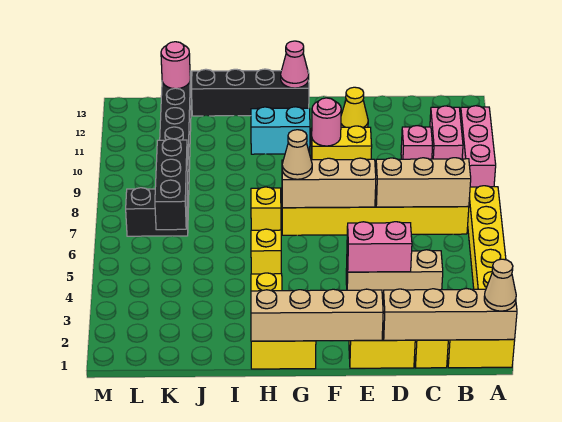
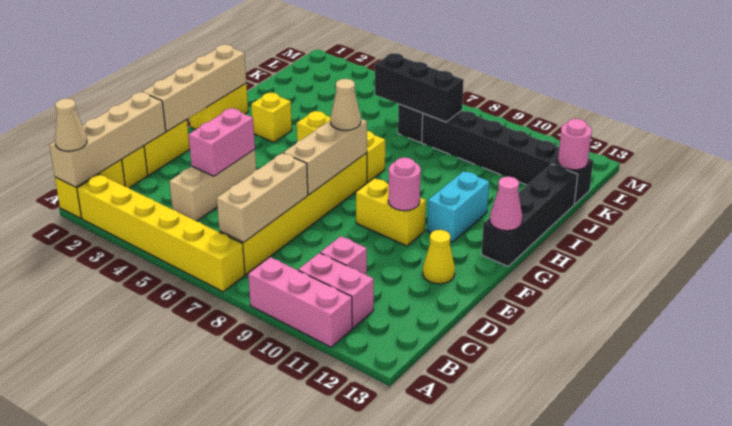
yellow 1x2 brick [311,126,372,160] -> yellow 1x2 brick turned to [356,178,426,246]

